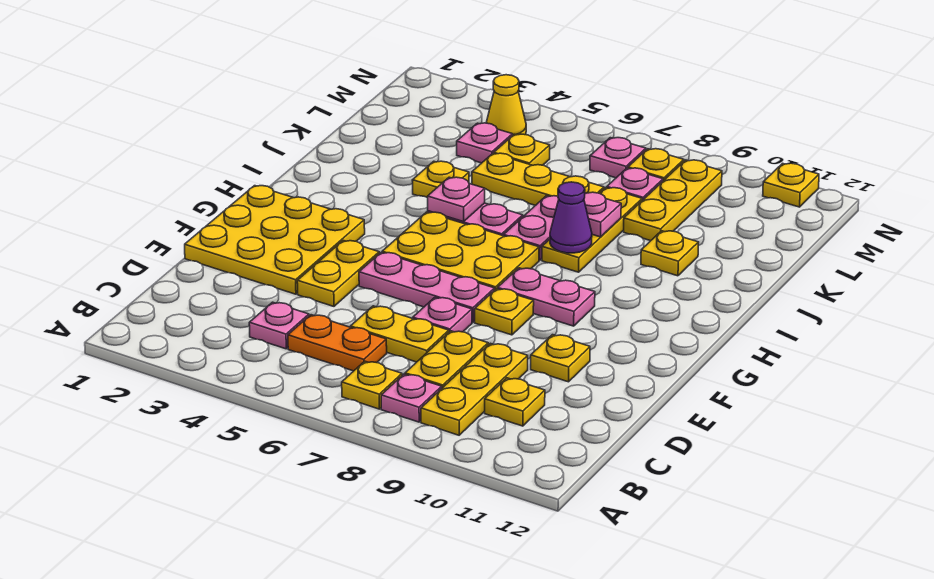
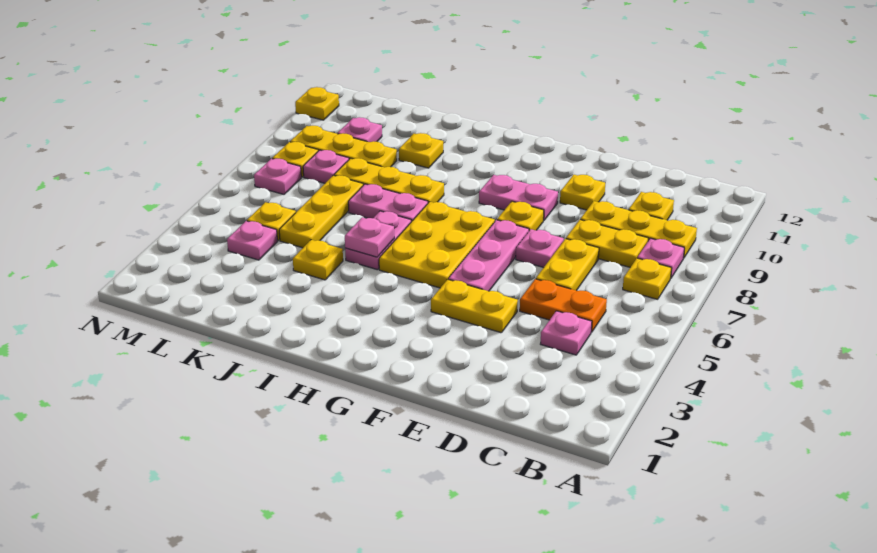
orange 1x2 plate [288,315,387,371] -> orange 1x2 plate turned to [520,279,607,332]
yellow 3x3 plate [185,186,365,294] -> none
pink 1x2 plate [498,268,595,326] -> pink 1x2 plate turned to [479,175,558,221]
purple 1x1 cone [550,182,592,253] -> none
pink 1x1 plate [584,192,621,237] -> pink 1x1 plate moved to [338,117,382,142]
yellow 1x1 cone [486,75,526,135] -> none

